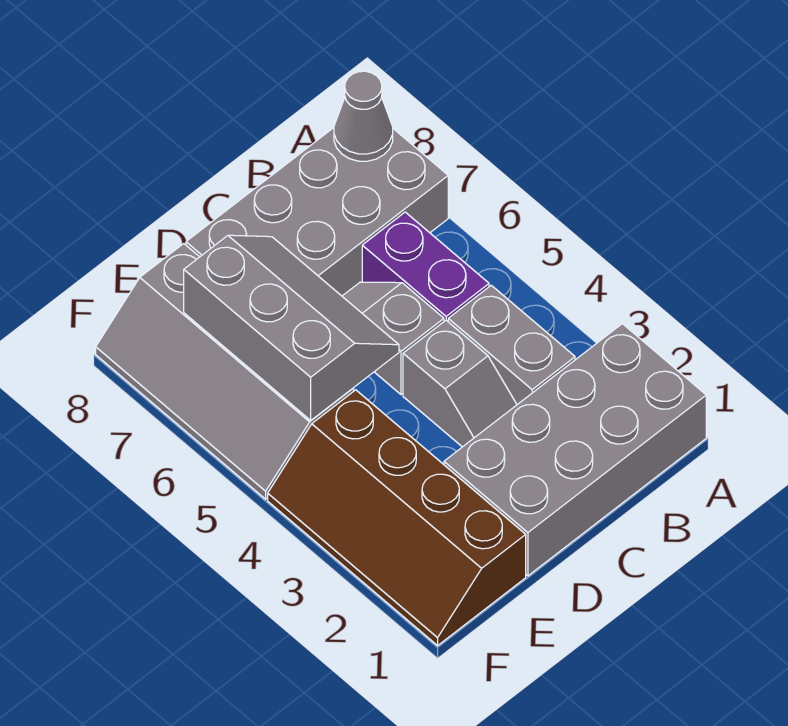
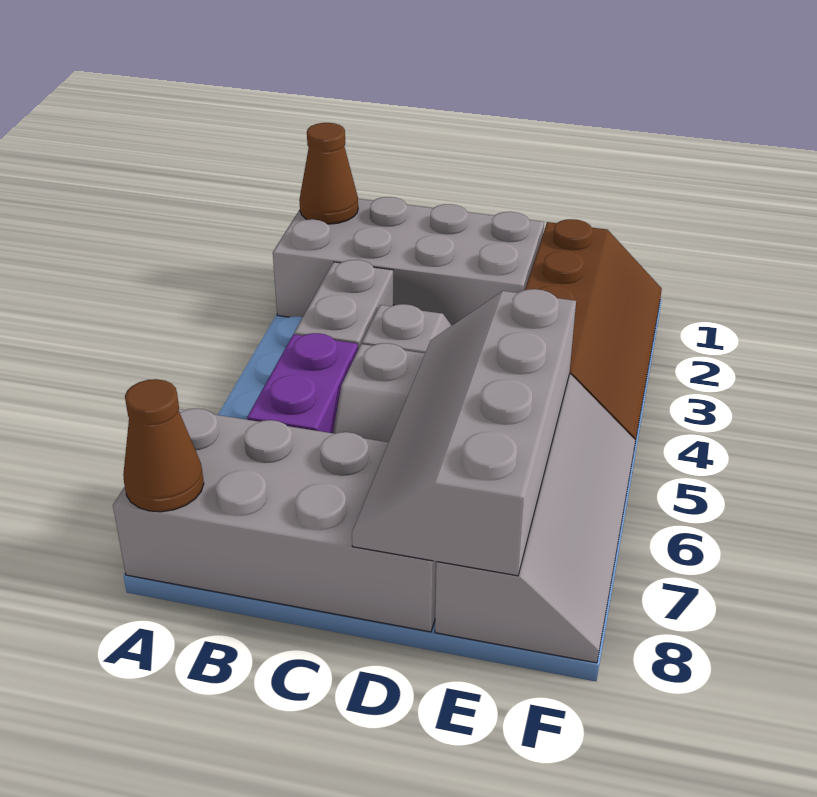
none -> brown 1x1 cone [299,123,358,224]
grey 1x1 cone [334,71,393,161] -> brown 1x1 cone [123,379,204,512]
grey 2x3 slope [184,235,399,420] -> grey 2x4 slope [352,289,576,576]

